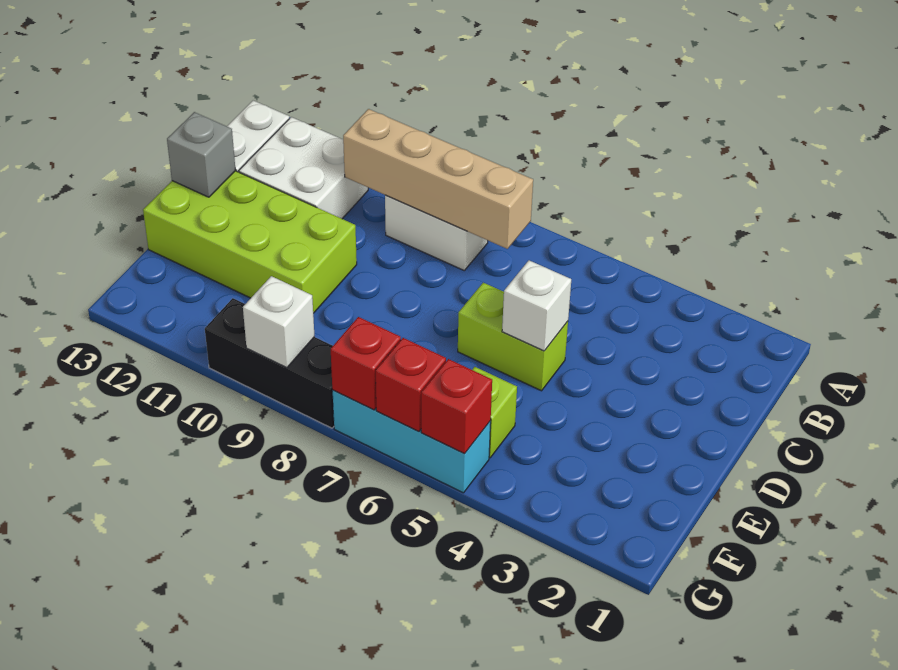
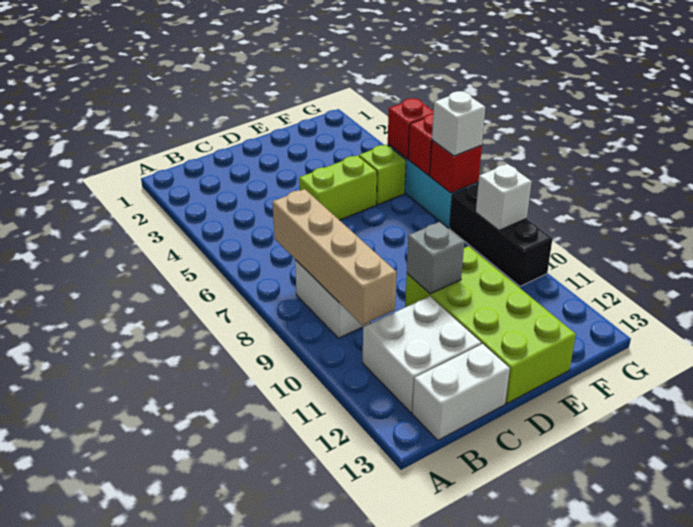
lime 1x2 brick [458,283,568,391] -> lime 1x2 brick turned to [299,155,377,220]
white 1x1 brick [502,260,571,351] -> white 1x1 brick moved to [432,91,485,156]
grey 1x1 brick [167,112,236,197] -> grey 1x1 brick moved to [407,222,464,294]

